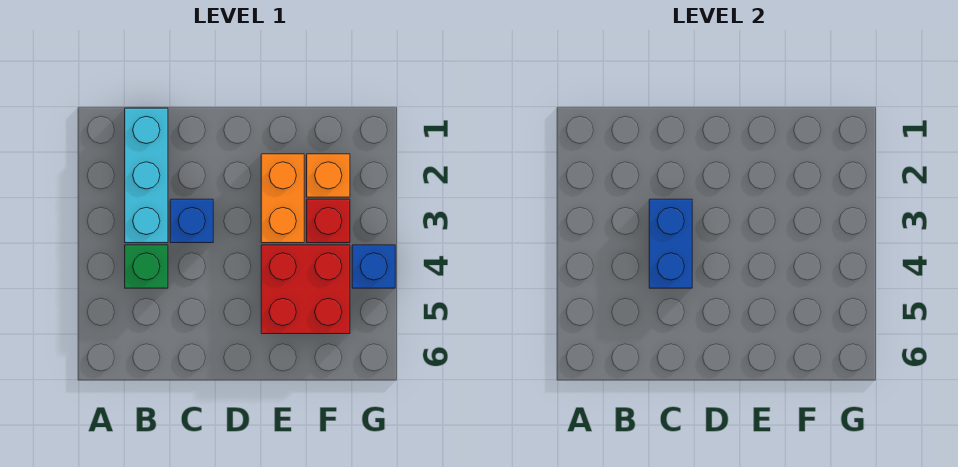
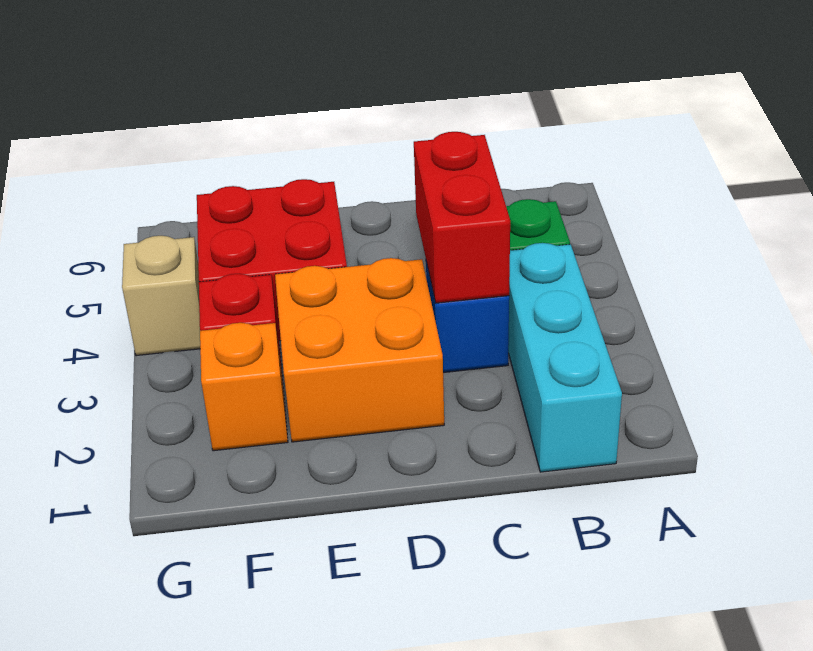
blue 1x2 brick [649,199,692,288] -> red 1x2 brick [414,132,510,303]
orange 1x2 brick [261,154,304,243] -> orange 2x2 brick [275,258,444,442]
blue 1x1 brick [352,245,395,288] -> tan 1x1 brick [122,236,200,356]

